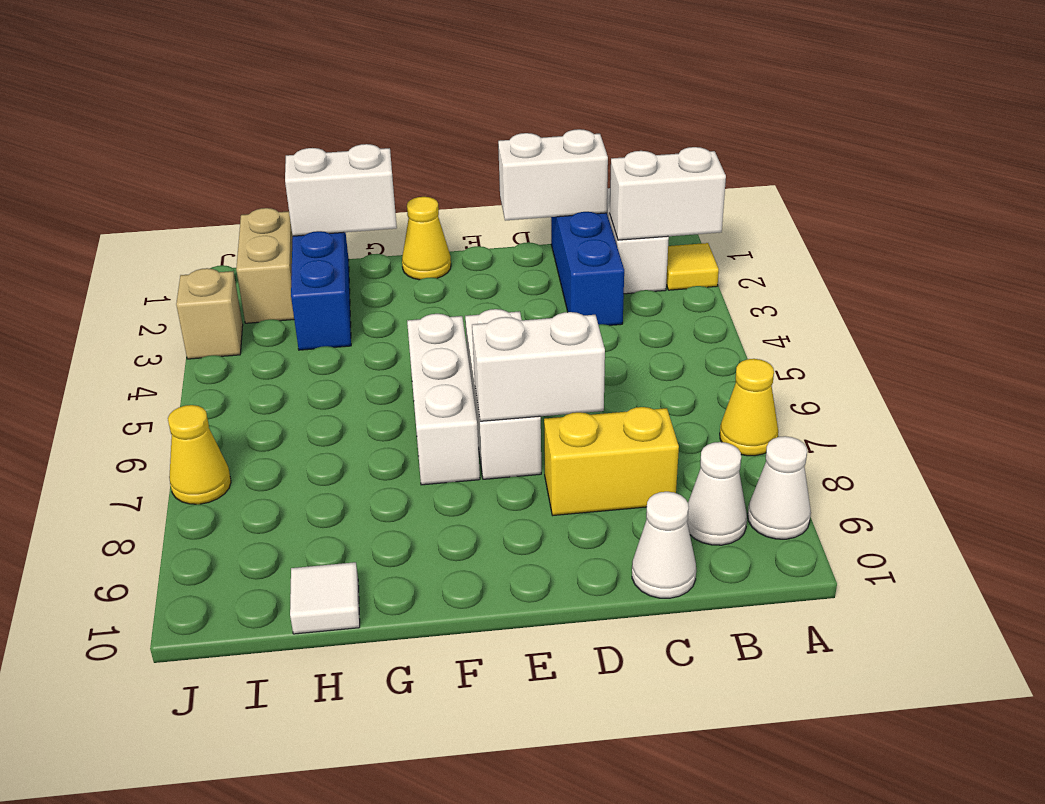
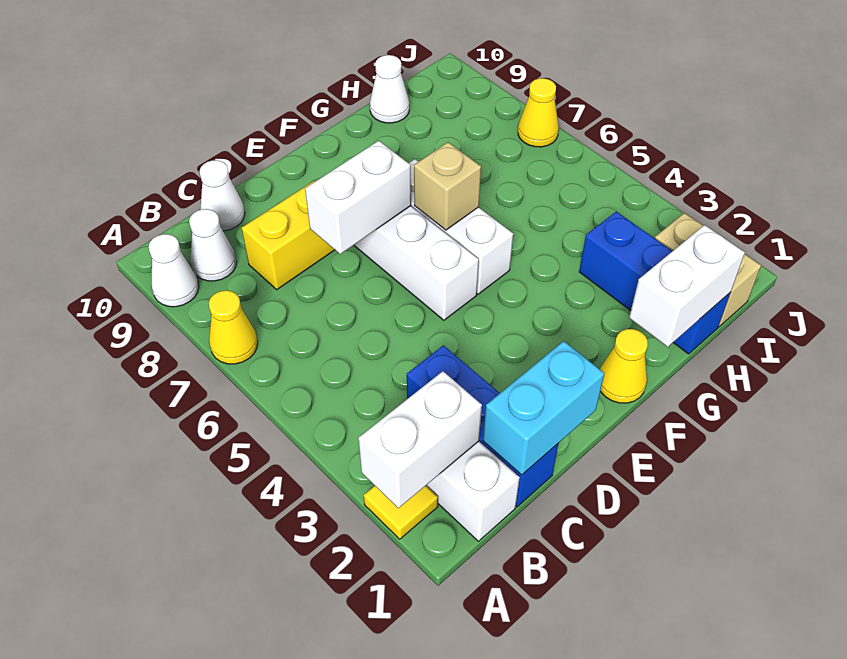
white 1x2 brick [498,129,608,221] -> cyan 1x2 brick [483,341,604,475]
white 1x1 tile [290,562,360,634] -> white 1x1 cone [370,55,409,123]
tan 1x1 brick [176,268,243,359] -> tan 1x1 brick moved to [414,142,481,230]

